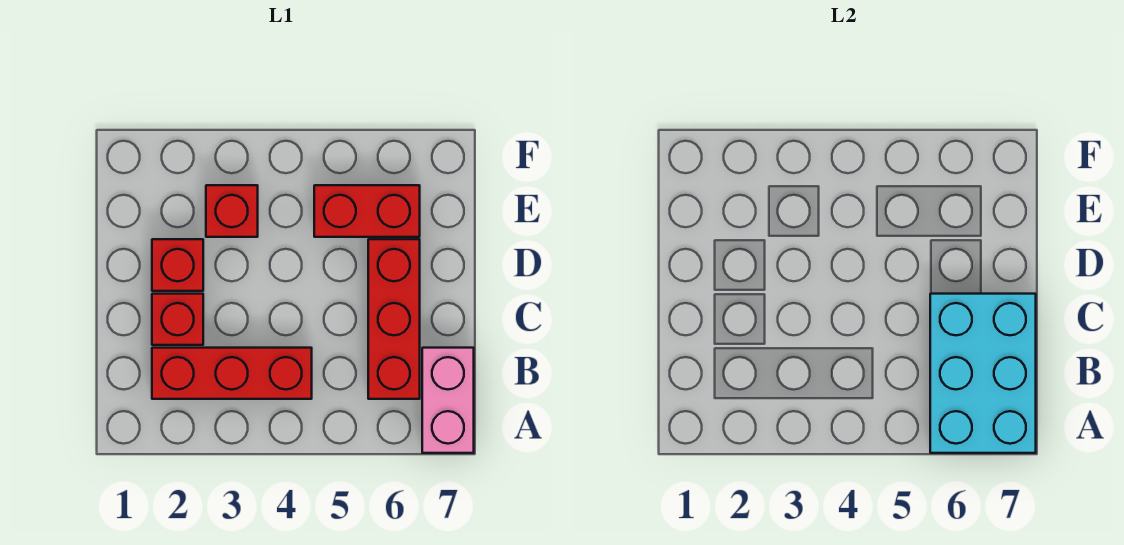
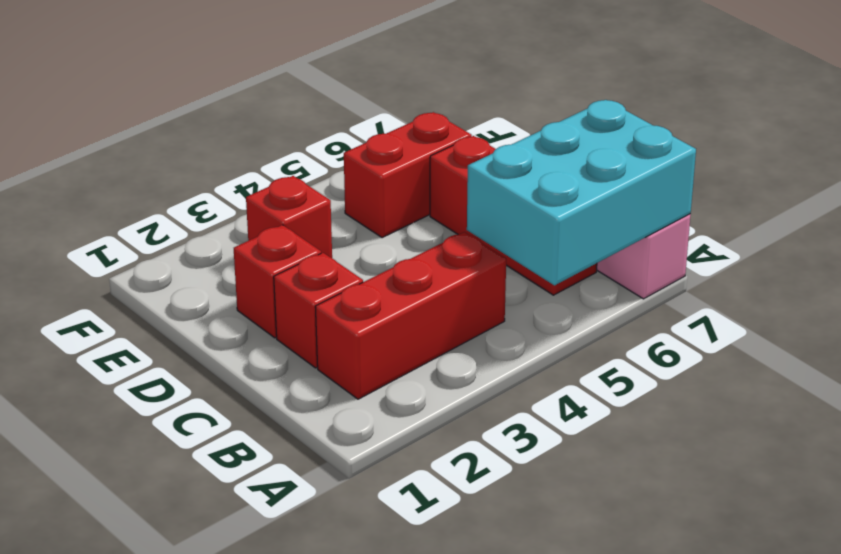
cyan 2x3 brick [930,294,1036,453] -> cyan 2x3 brick turned to [467,100,696,285]

